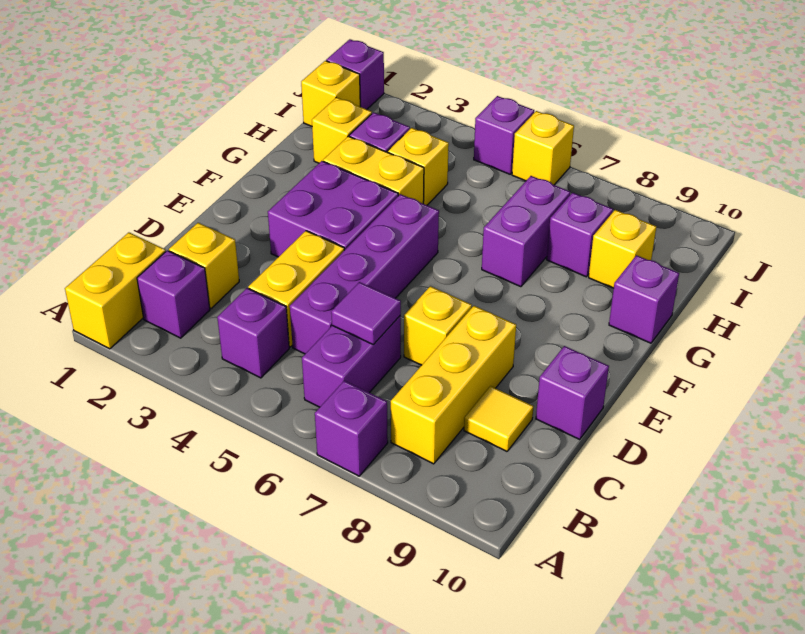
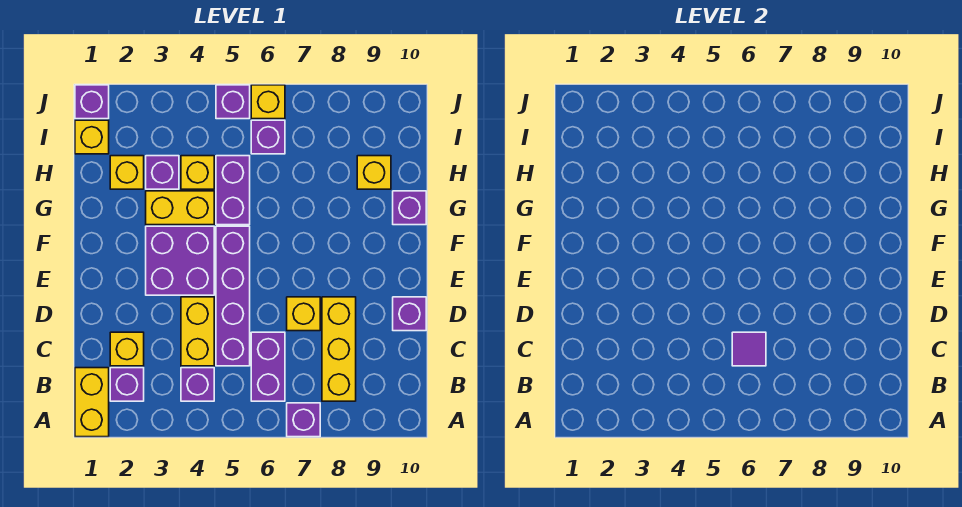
yellow 1x1 tile [464,386,533,451] -> none
purple 1x2 brick [482,176,570,287] -> purple 1x2 brick moved to [216,156,250,225]
purple 1x1 brick [547,193,613,277] -> purple 1x1 brick moved to [251,120,285,154]

